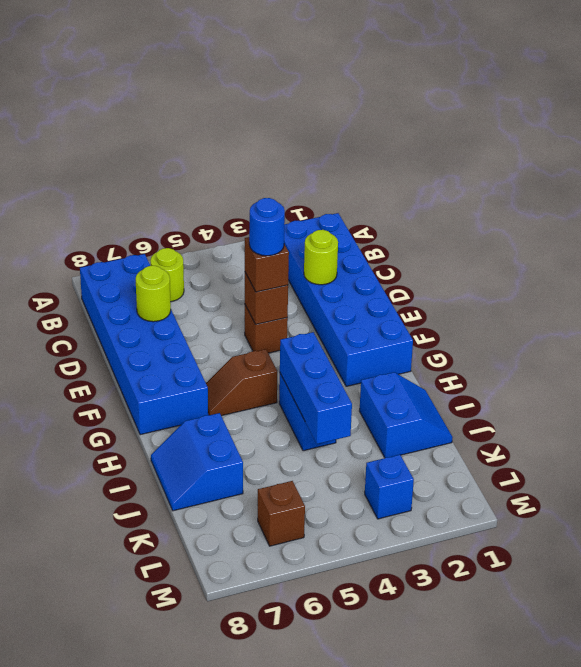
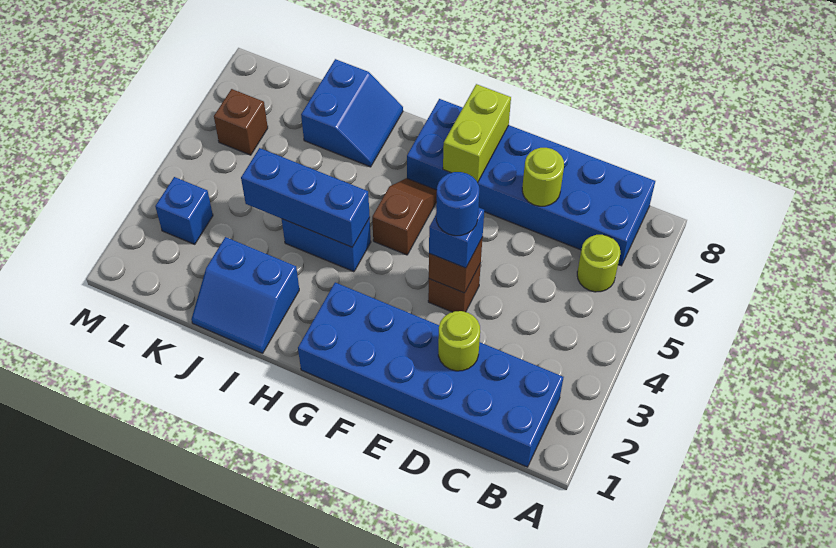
brown 1x1 brick [245,237,289,292] -> blue 1x1 brick [429,208,484,268]
none -> lime 1x2 brick [443,84,511,182]
blue 2x2 slope [151,413,243,511] -> blue 2x2 slope turned to [301,59,403,167]

